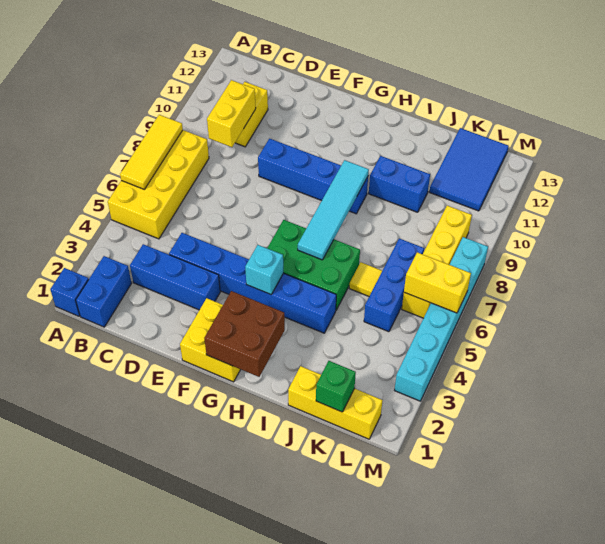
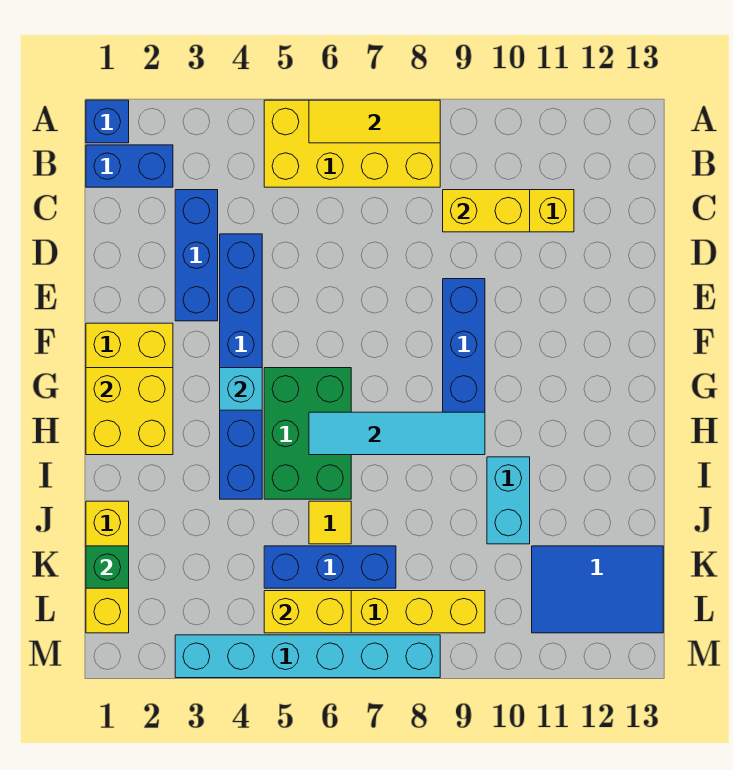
brown 2x2 brick [204,291,285,377] -> yellow 2x2 brick [86,368,173,455]
blue 1x2 brick [369,156,430,212] -> cyan 1x2 brick [487,457,530,544]
yellow 1x2 brick [404,252,471,313] -> yellow 1x2 brick turned to [264,591,351,633]

